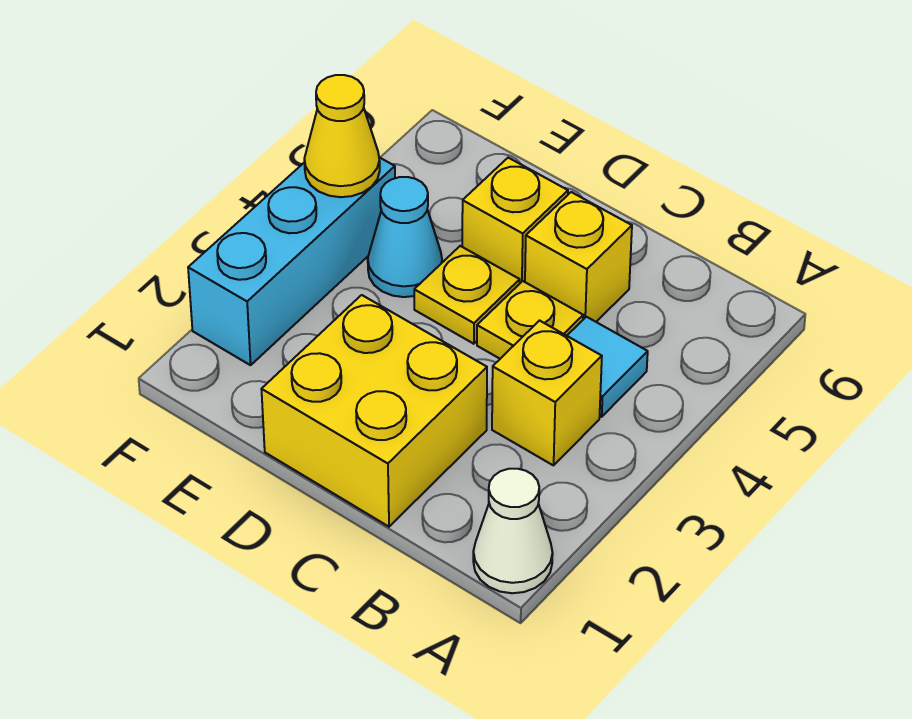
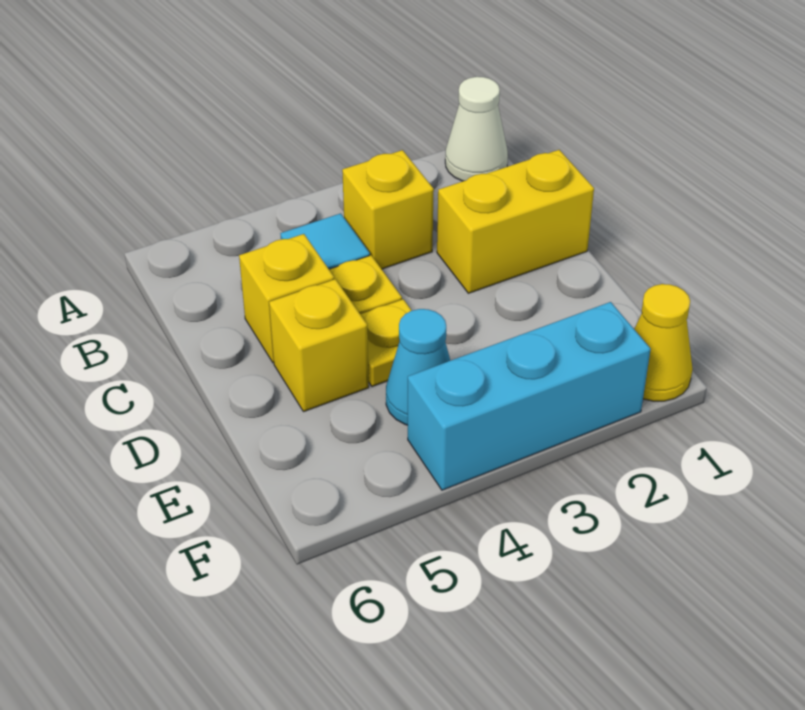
yellow 2x2 brick [261,295,487,527] -> yellow 1x2 brick [437,150,594,293]
yellow 1x1 cone [304,75,380,197] -> yellow 1x1 cone moved to [634,284,692,401]

